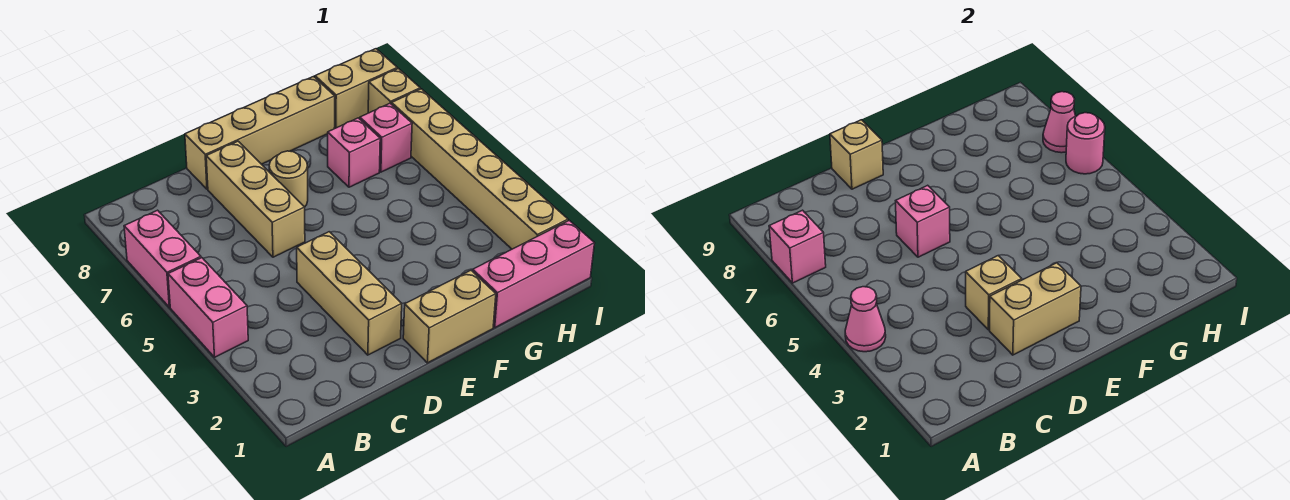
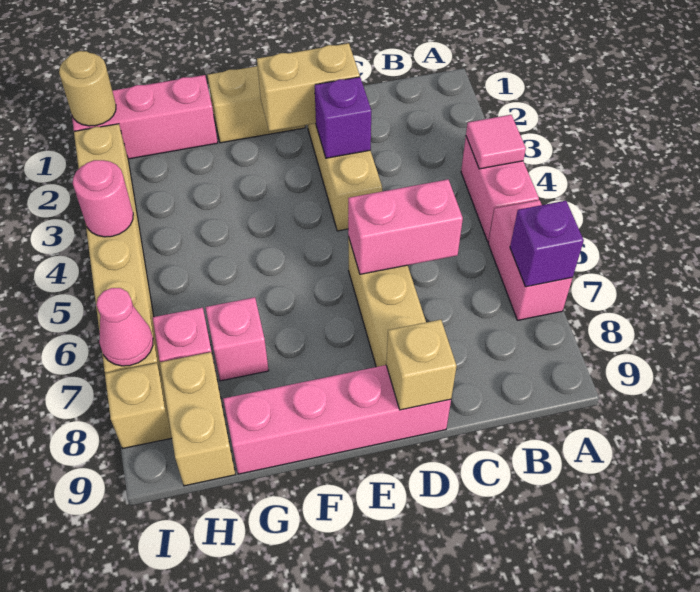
pink 1x1 cone [845,287,886,352] -> pink 1x1 tile [466,115,526,169]
pink 1x1 brick [769,210,826,283] -> purple 1x1 brick [510,201,584,287]
tan 1x1 brick [966,256,1022,330] -> purple 1x1 brick [315,77,371,158]
pink 1x1 brick [896,185,950,257] -> pink 1x2 brick [348,179,463,274]
tan 1x4 brick [185,77,335,189] -> pink 1x4 brick [223,365,451,474]
tan 1x1 round brick [269,151,308,207] -> tan 1x1 round brick moved to [59,51,116,126]
tan 1x2 brick [315,49,397,129] -> tan 1x2 brick turned to [160,352,235,486]
pink 1x1 round brick [1066,113,1105,174] -> pink 1x1 round brick moved to [73,160,133,237]

